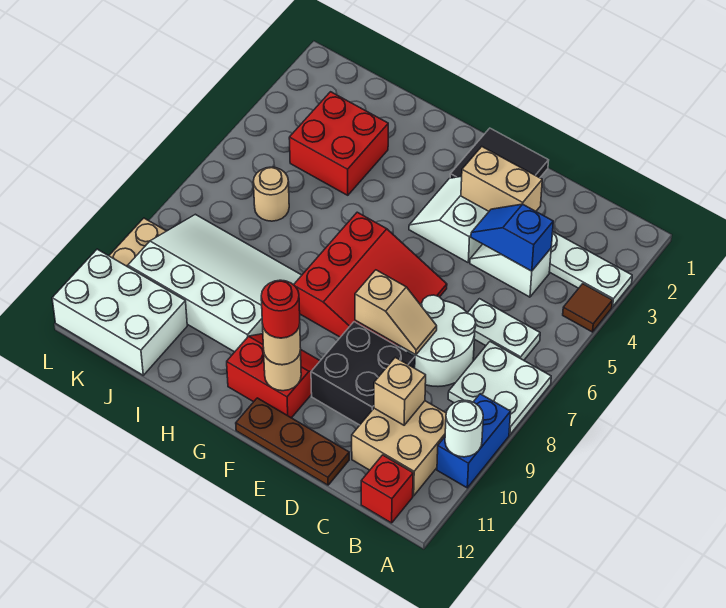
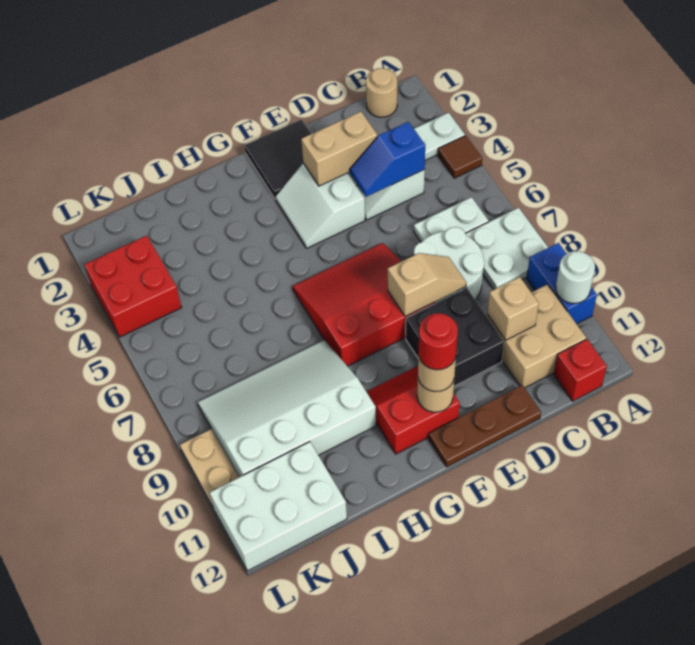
red 3x3 slope [294,212,447,346] -> red 3x3 slope turned to [293,243,435,366]
red 2x2 brick [289,92,388,195] -> red 2x2 brick moved to [84,236,182,337]
tan 1x1 round brick [253,167,289,221] -> tan 1x1 round brick moved to [366,68,397,117]

